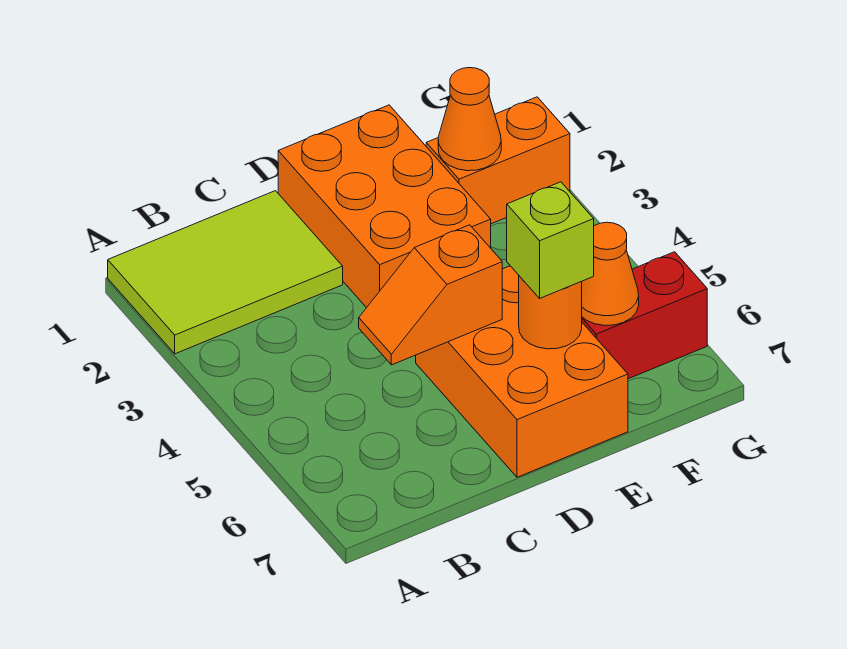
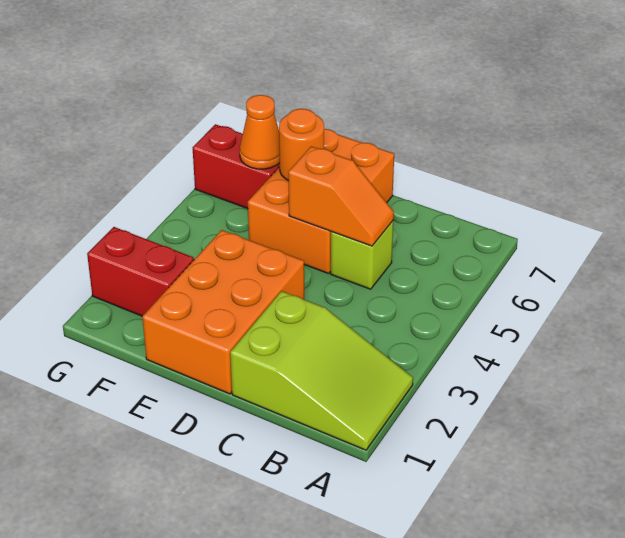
lime 2x3 tile [108,191,343,354] -> lime 2x3 slope [230,291,413,450]
lime 1x1 brick [507,182,594,298] -> lime 1x1 brick moved to [331,221,393,289]
orange 1x2 brick [426,97,570,224] -> red 1x2 brick [87,227,194,316]
orange 1x1 cone [438,68,501,171] -> none

